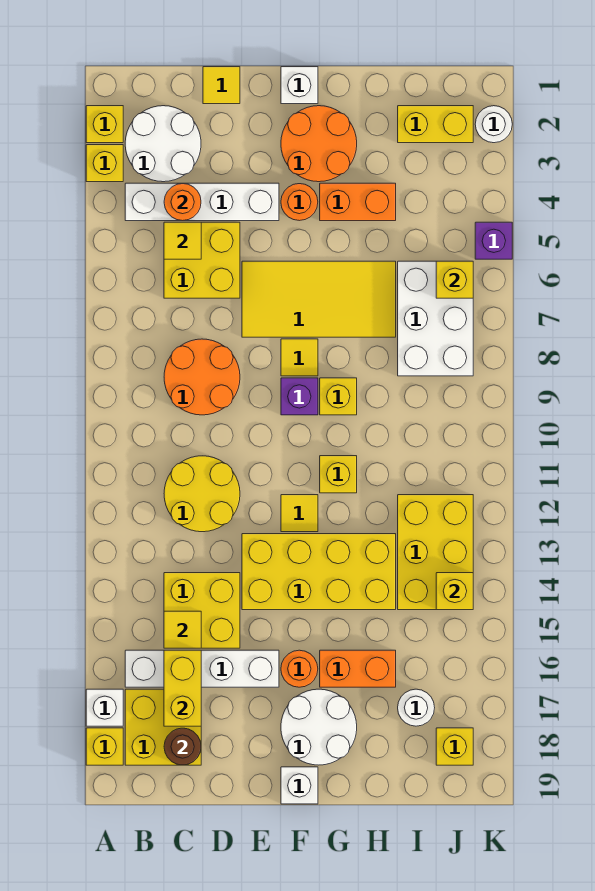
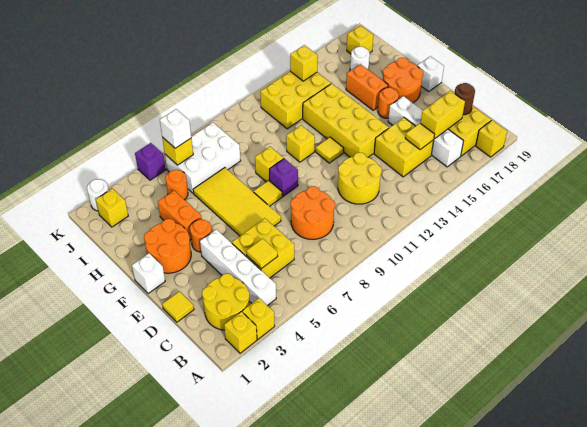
white 1x1 brick [86,689,123,726] -> white 1x1 brick moved to [160,109,191,148]
white 2x2 round brick [125,106,201,182] -> yellow 2x2 round brick [202,274,249,330]
orange 1x1 round brick [164,184,201,221] -> orange 1x1 round brick moved to [166,170,188,200]
white 2x2 round brick [281,689,357,765] -> orange 2x2 round brick [383,58,423,103]
yellow 1x2 brick [398,106,473,143] -> yellow 1x1 brick [96,189,128,227]

